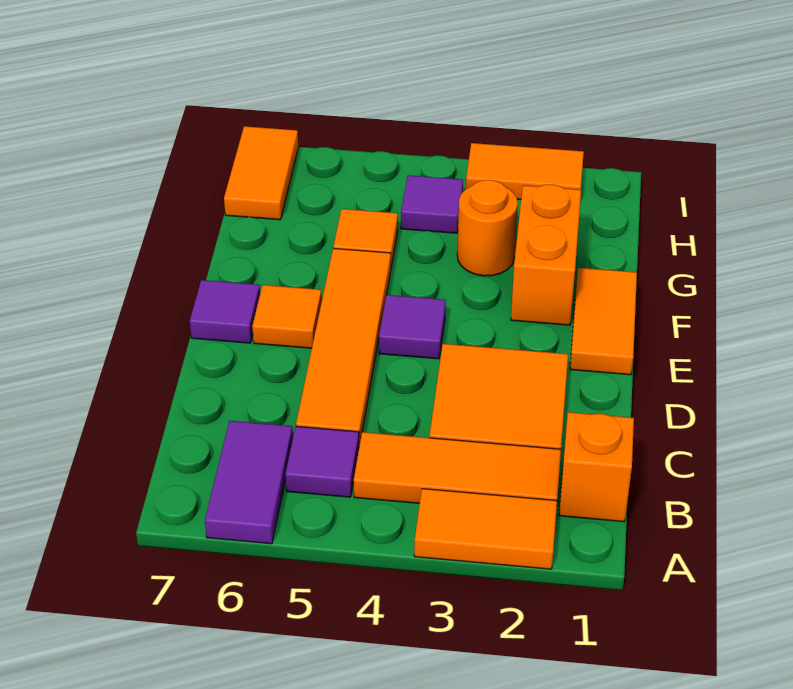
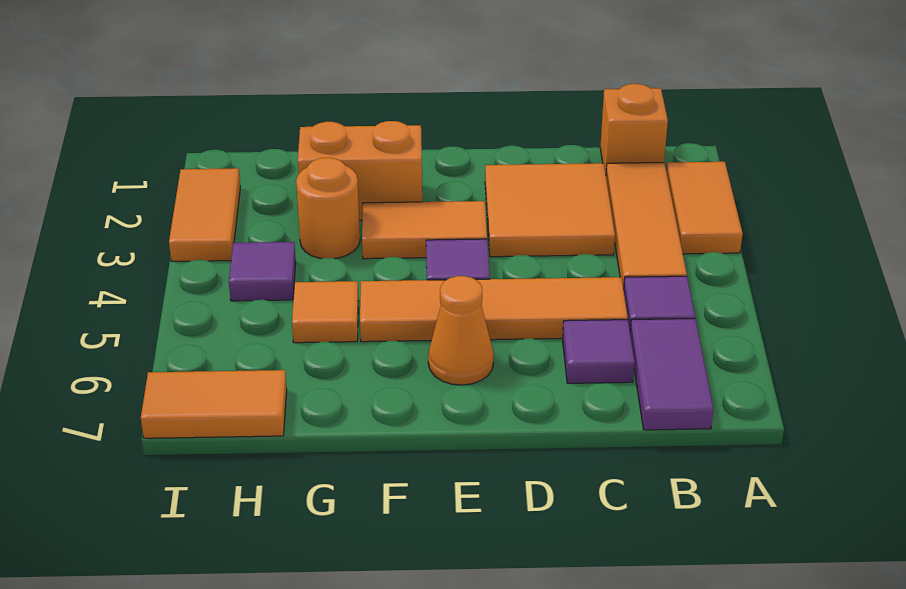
purple 1x2 tile [205,421,293,544] -> purple 1x2 tile turned to [630,319,714,430]
orange 1x2 tile [570,268,637,375] -> orange 1x2 tile moved to [362,201,487,259]
orange 1x1 tile [252,285,322,348] -> orange 1x1 cone [428,276,494,385]
purple 1x1 tile [190,280,260,343] -> purple 1x1 tile moved to [563,320,635,383]

